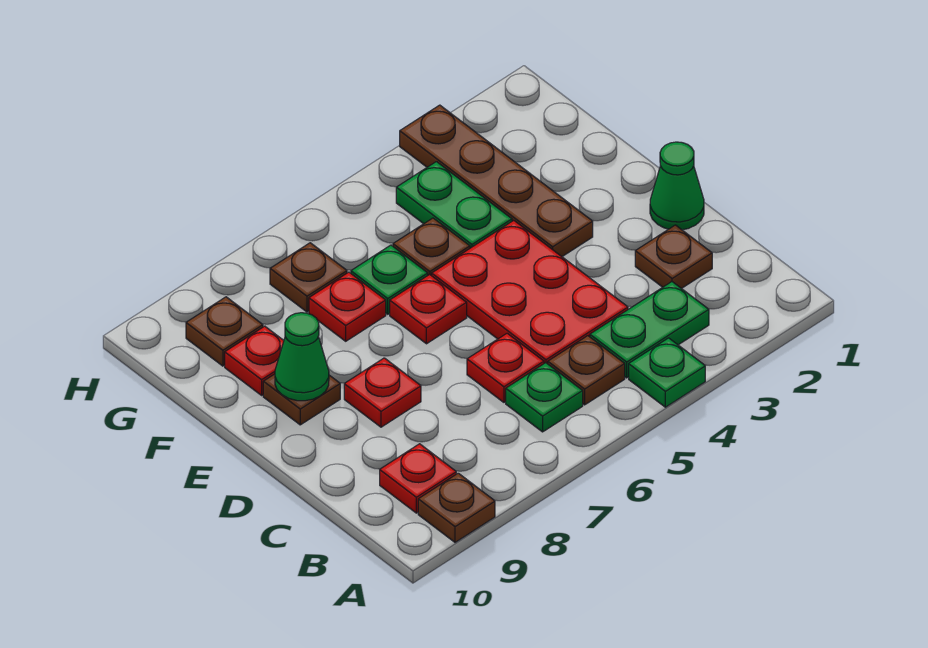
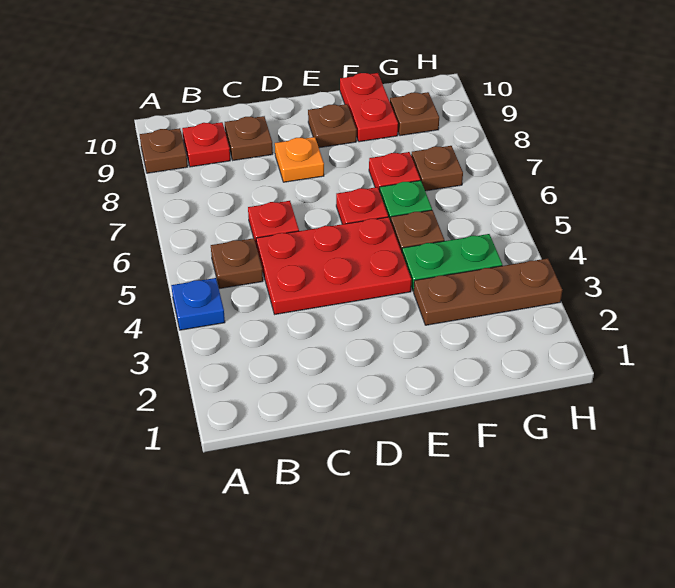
green 1x1 plate [629,338,705,407] -> blue 1x1 plate [171,278,225,330]
green 1x2 plate [590,282,709,378] -> none
green 1x1 plate [506,363,583,432] -> none
brown 1x1 plate [635,225,712,289] -> brown 1x1 plate moved to [225,116,273,160]
green 1x1 cone [650,142,704,230] -> none
red 1x1 plate [344,358,421,427] -> orange 1x1 plate [275,137,324,182]
brown 1x4 plate [400,105,593,256] -> brown 1x3 plate [414,258,562,325]
green 1x1 cone [275,313,329,401] -> none
red 1x1 plate [225,326,284,395] -> red 1x2 plate [340,73,398,142]

